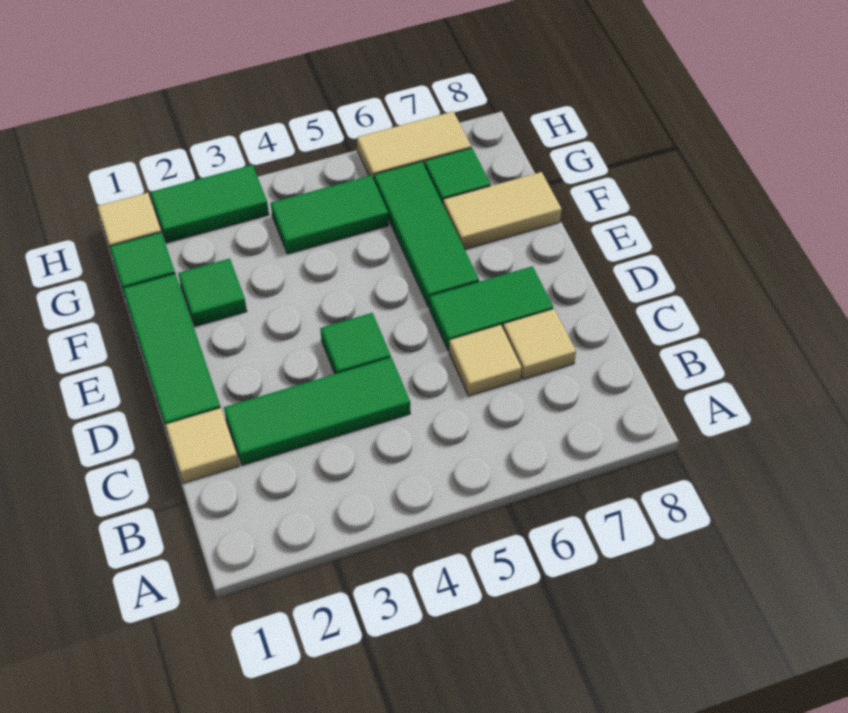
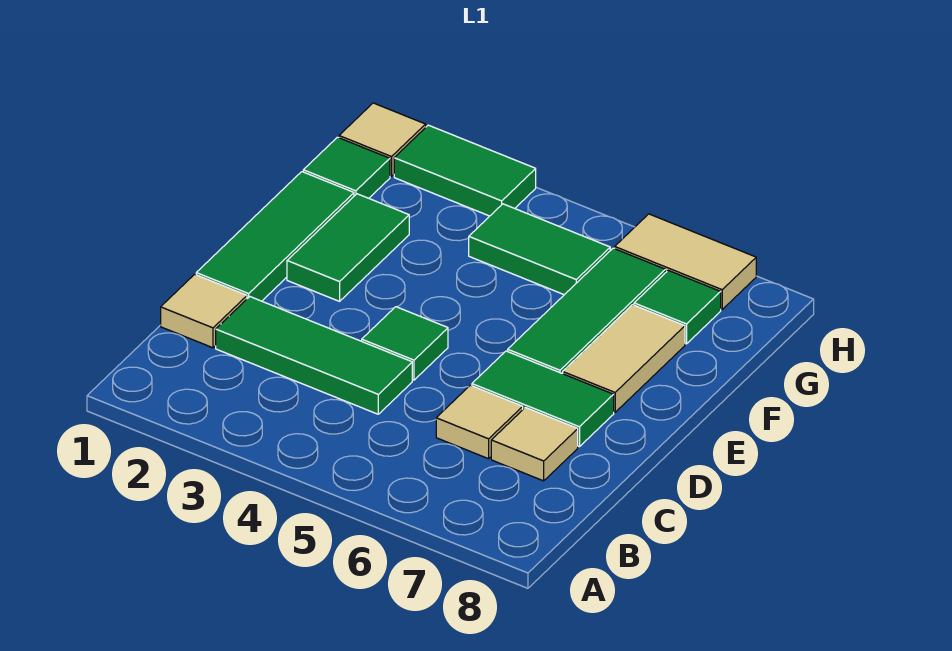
green 1x1 tile [178,258,247,326] -> green 1x2 tile [287,194,409,301]
tan 1x2 tile [443,172,562,249] -> tan 1x2 tile turned to [563,305,685,412]

